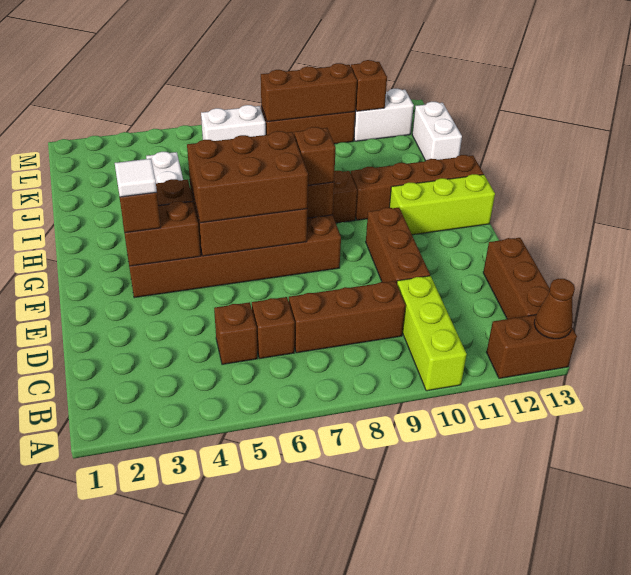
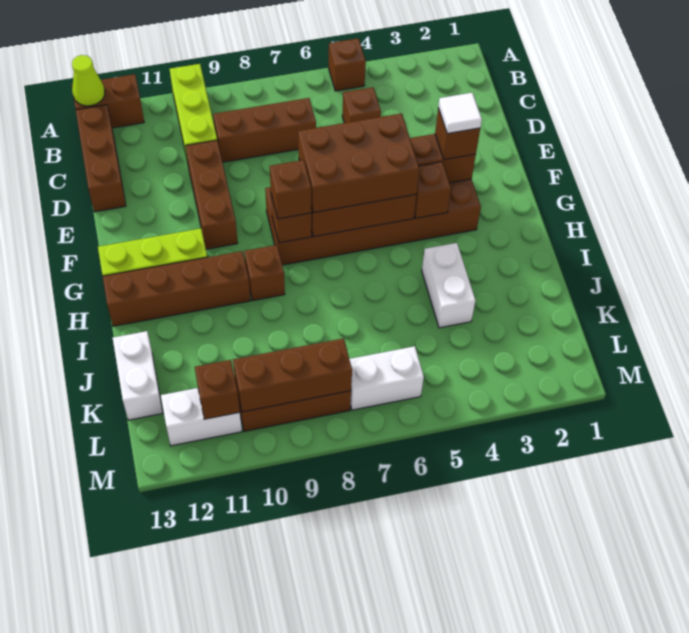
brown 1x1 cone [534,278,575,339] -> lime 1x1 cone [72,55,105,106]
brown 1x1 brick [252,297,295,359] -> brown 1x1 brick moved to [329,38,366,91]

